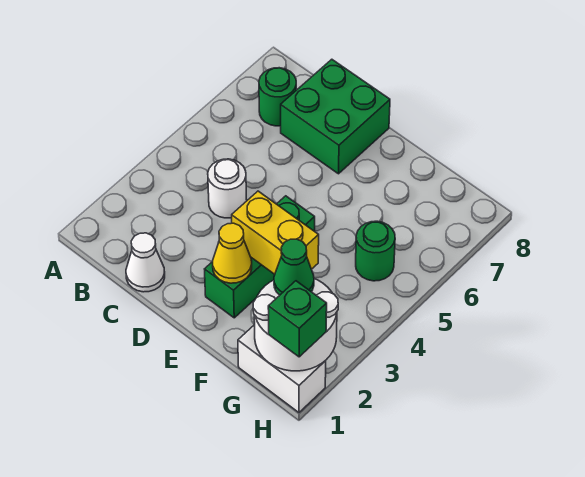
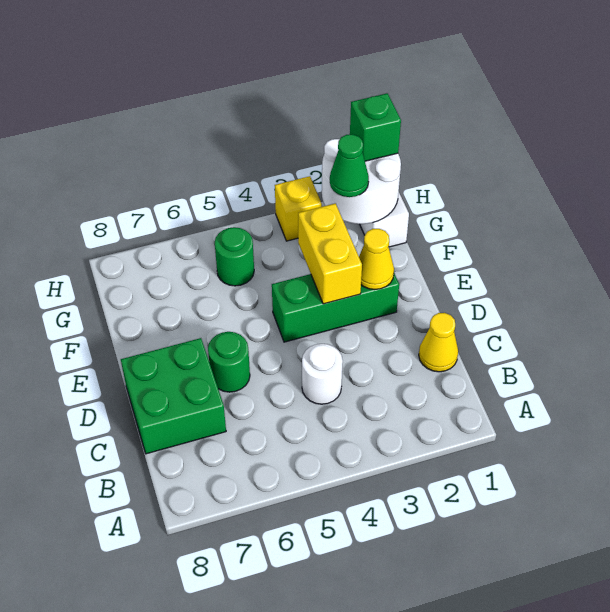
green 1x1 round brick [259,68,296,126] -> green 1x1 round brick moved to [208,332,250,392]
white 1x1 cone [126,233,165,292] -> yellow 1x1 cone [419,313,458,372]
none -> yellow 1x1 brick [275,176,322,241]

